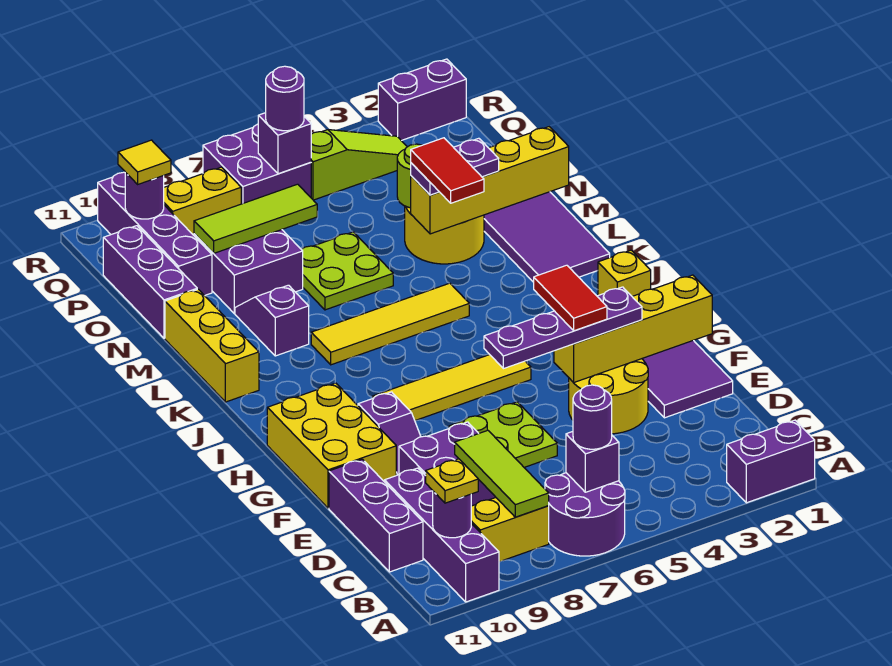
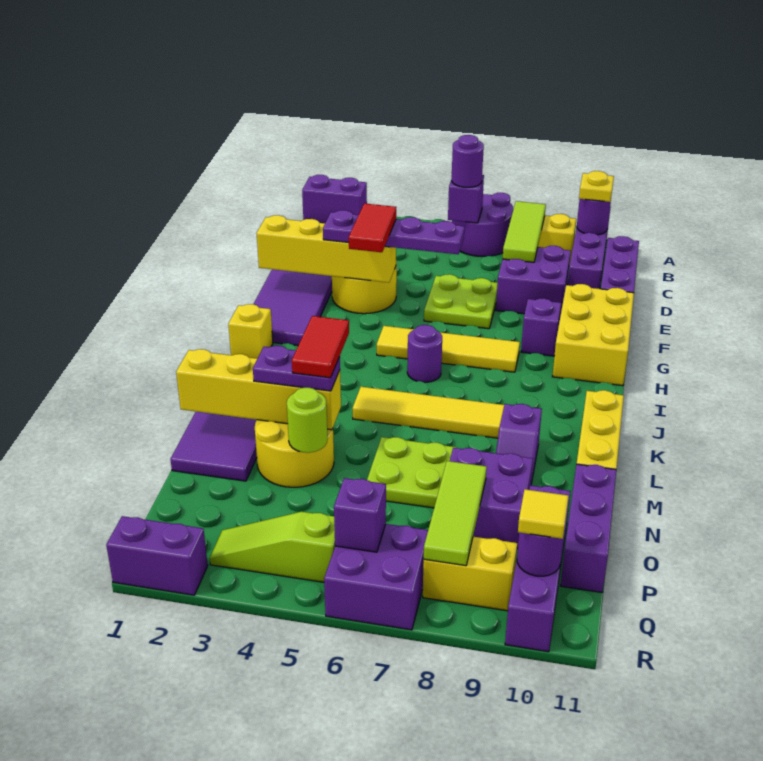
lime 1x3 tile [194,184,317,253] -> lime 1x3 tile turned to [424,461,487,566]
purple 1x1 round brick [266,66,304,131] -> purple 1x1 round brick moved to [407,325,442,382]

